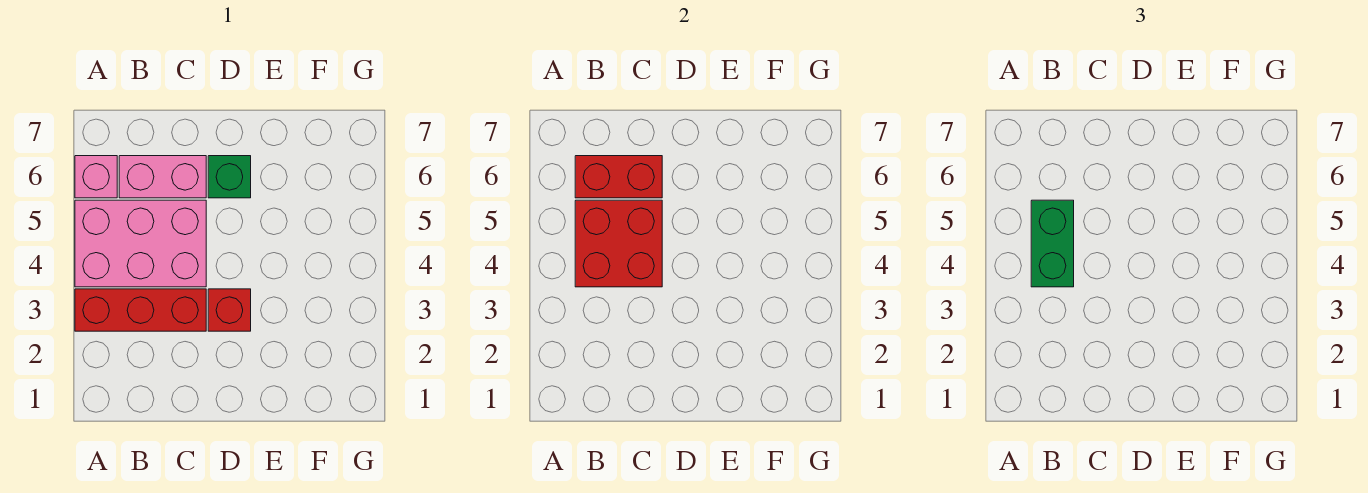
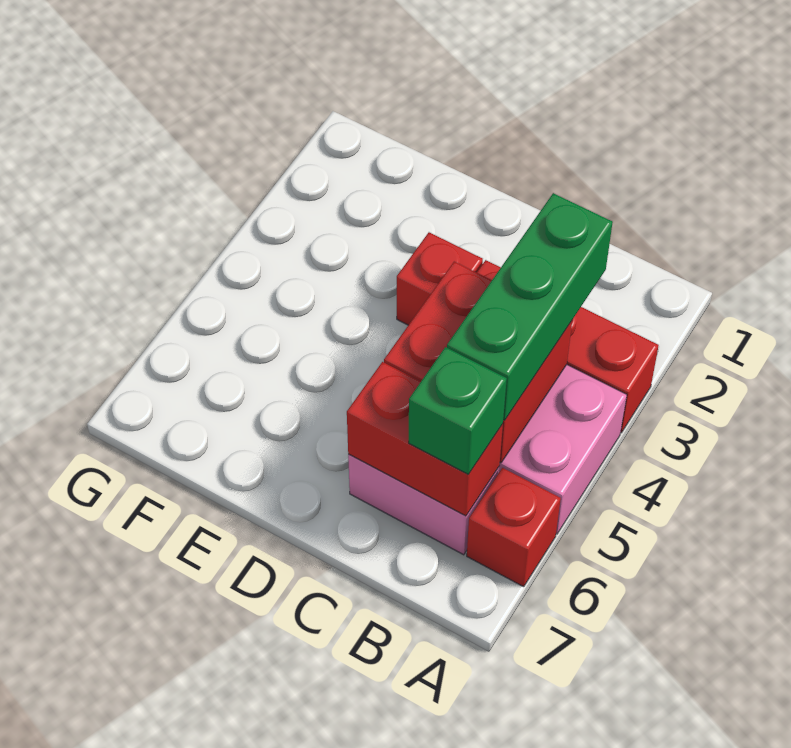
pink 1x1 brick [75,156,117,198] -> red 1x1 brick [467,468,561,587]
green 1x2 brick [1031,200,1074,287] -> green 1x3 brick [447,193,613,420]
green 1x1 brick [208,156,251,198] -> green 1x1 brick moved to [409,347,507,474]

